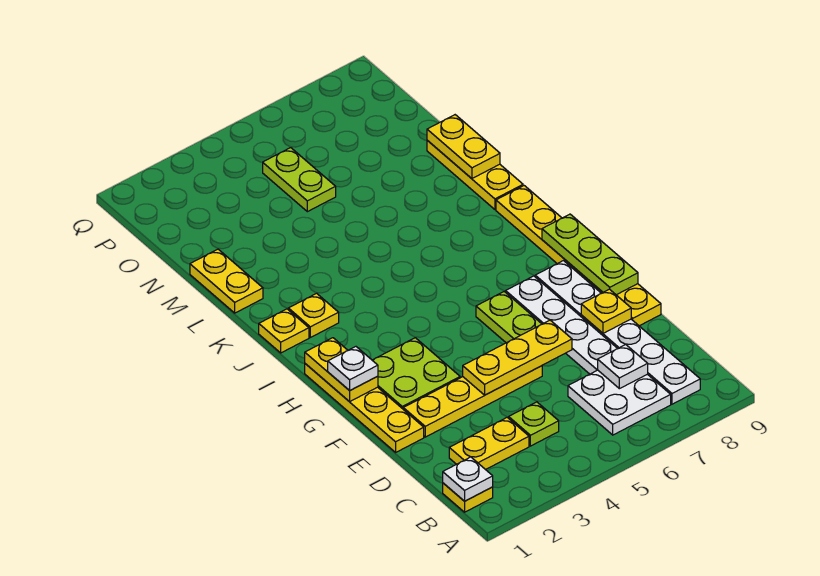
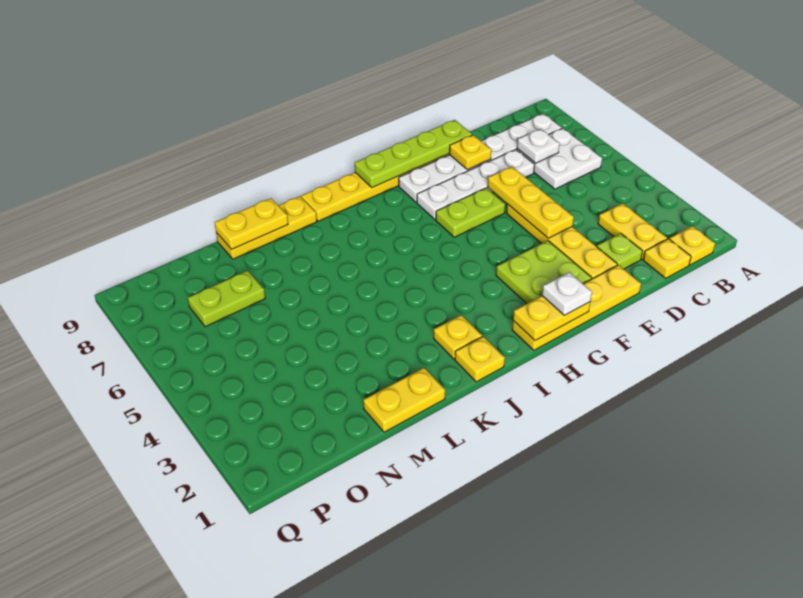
white 1x1 plate [443,457,493,501] -> none
none -> yellow 1x1 plate [643,239,691,278]
lime 1x1 plate [509,402,559,446] -> lime 1x1 plate moved to [597,233,643,269]
lime 1x3 plate [542,214,638,295] -> lime 1x4 plate [355,120,472,188]
lime 1x2 plate [263,148,336,212] -> lime 1x2 plate moved to [188,271,265,327]

